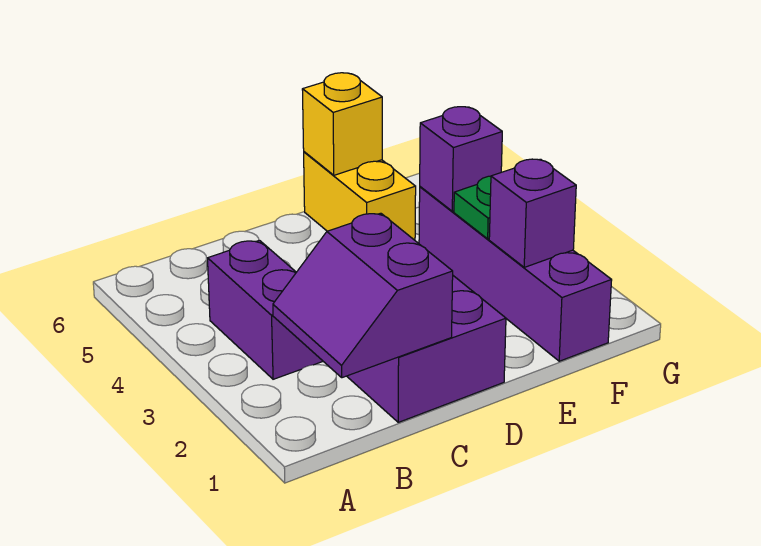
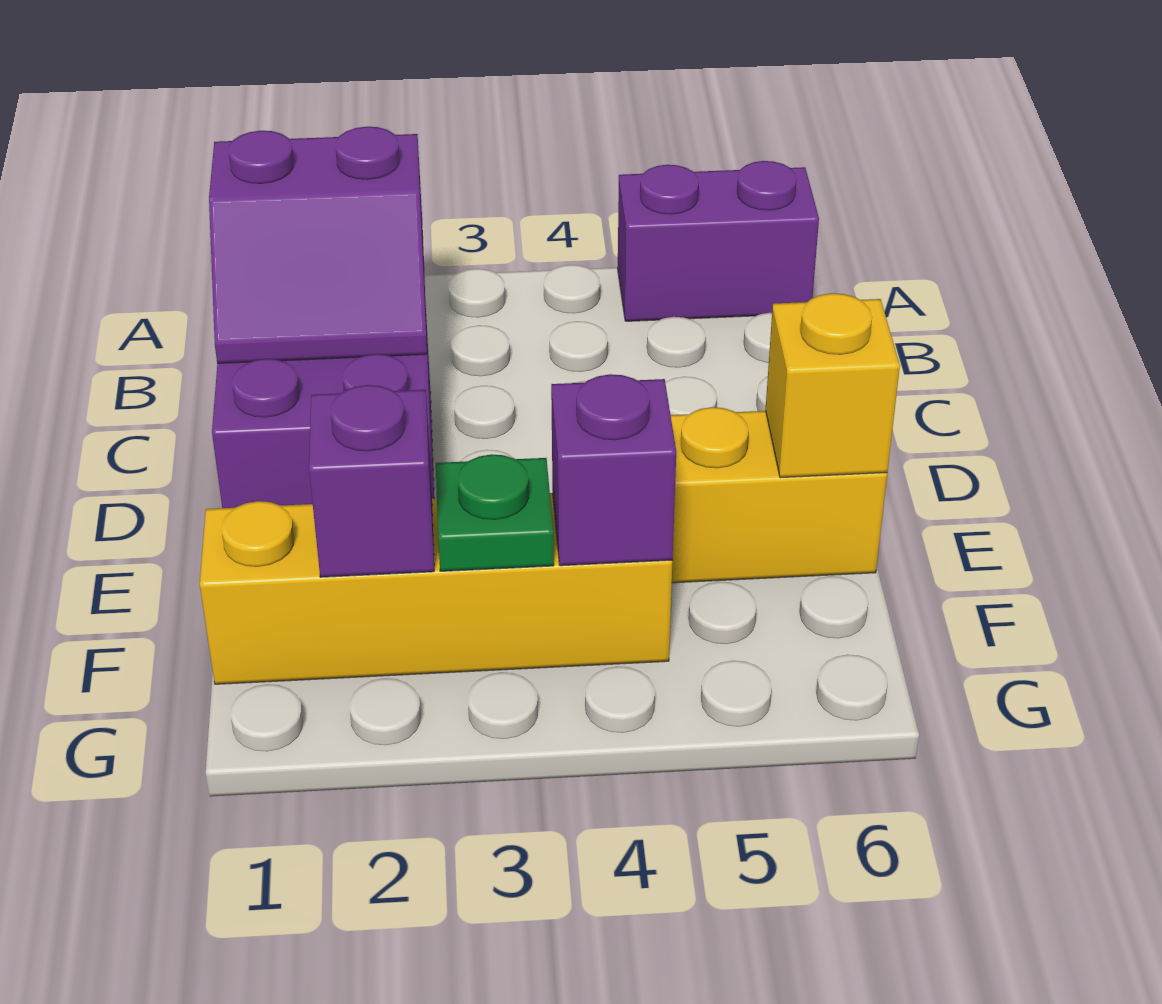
purple 2x2 slope [273,213,453,378] -> purple 2x2 slope turned to [209,127,427,363]
purple 1x2 brick [208,240,323,379] -> purple 1x2 brick moved to [618,161,819,321]
purple 1x4 brick [419,187,612,361] -> yellow 1x4 brick [200,493,672,684]

